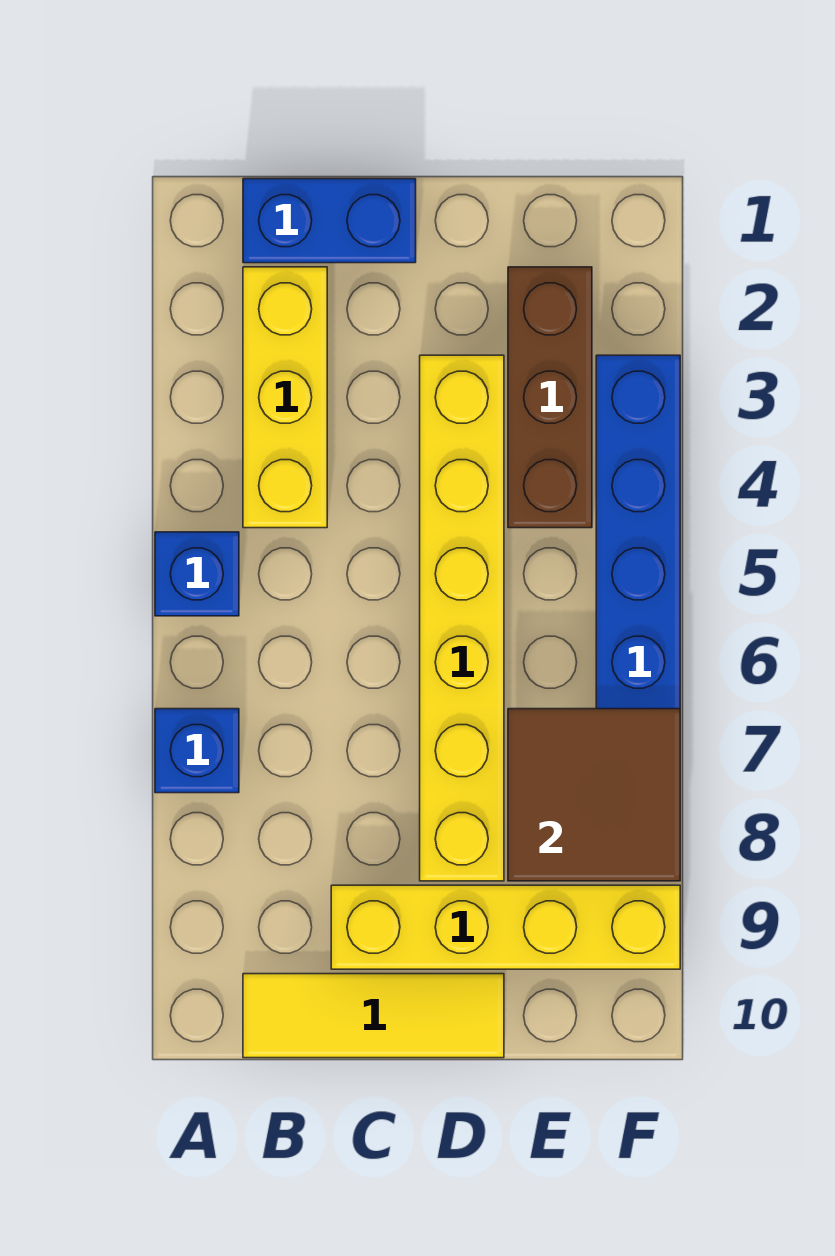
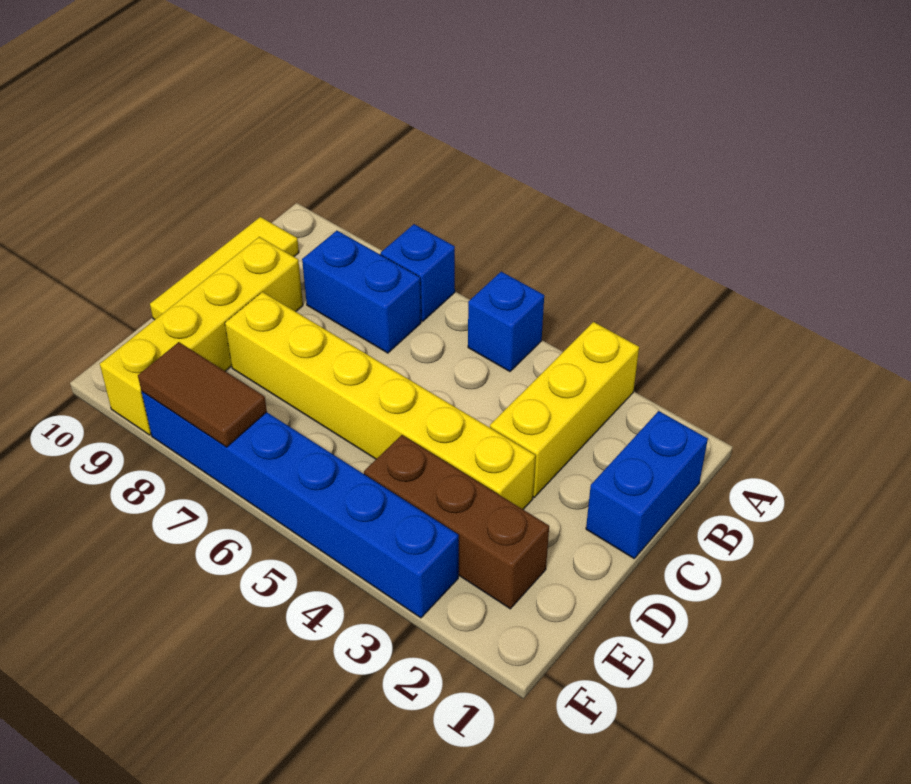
yellow 1x3 brick [243,267,327,528] -> yellow 1x3 brick turned to [490,322,639,497]
none -> blue 1x2 brick [302,231,421,353]
brown 2x2 tile [508,709,680,881] -> brown 1x2 tile [138,342,267,447]

